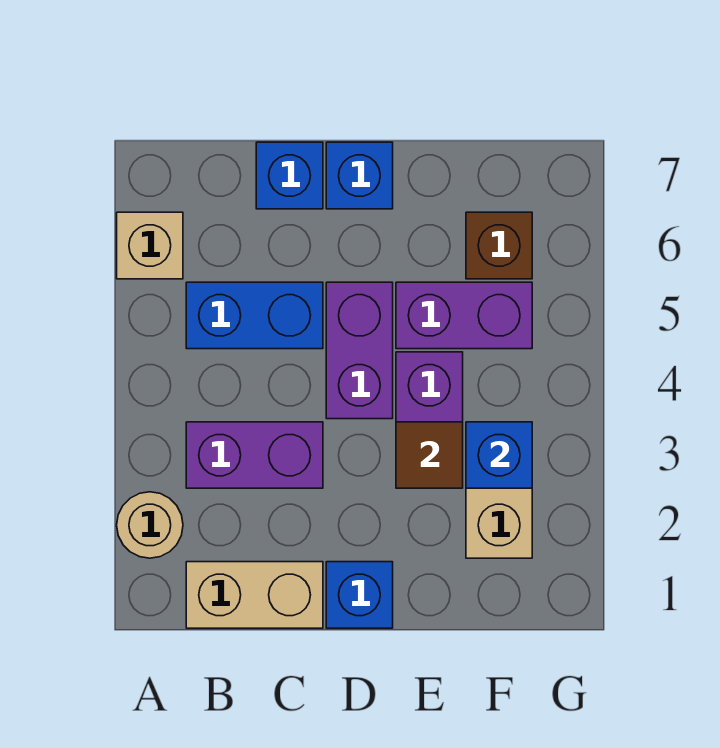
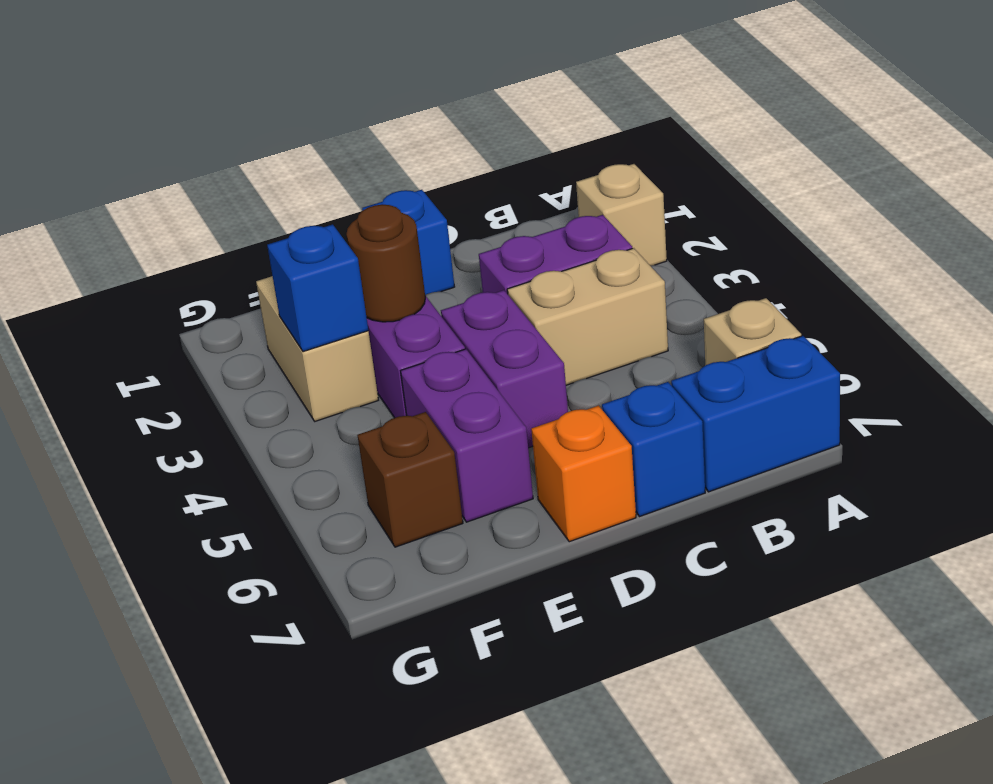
tan 1x1 round brick [117,492,183,558] -> tan 1x1 brick [576,164,667,266]
tan 1x2 brick [186,562,323,628] -> tan 1x2 brick moved to [507,248,668,385]
blue 1x2 brick [186,282,323,349] -> blue 1x2 brick moved to [671,336,840,492]
blue 1x1 brick [326,142,393,209] -> orange 1x1 brick [531,406,636,542]
brown 1x1 tile [396,422,463,488] -> brown 1x1 round brick [346,205,425,322]
purple 1x2 brick [396,282,532,349] -> purple 1x2 brick turned to [401,349,533,522]

